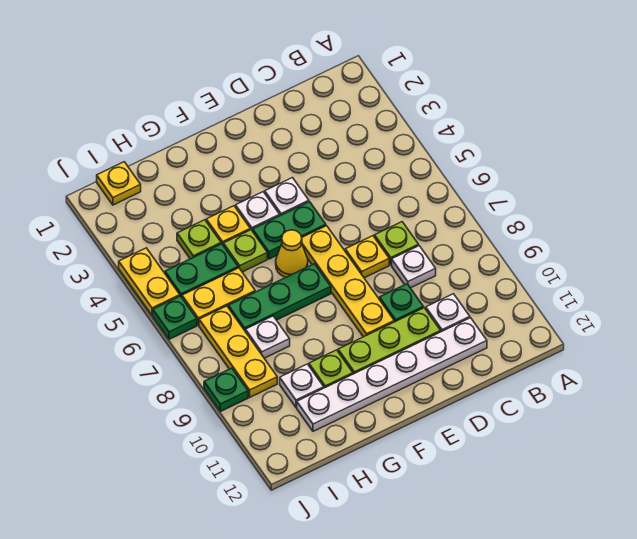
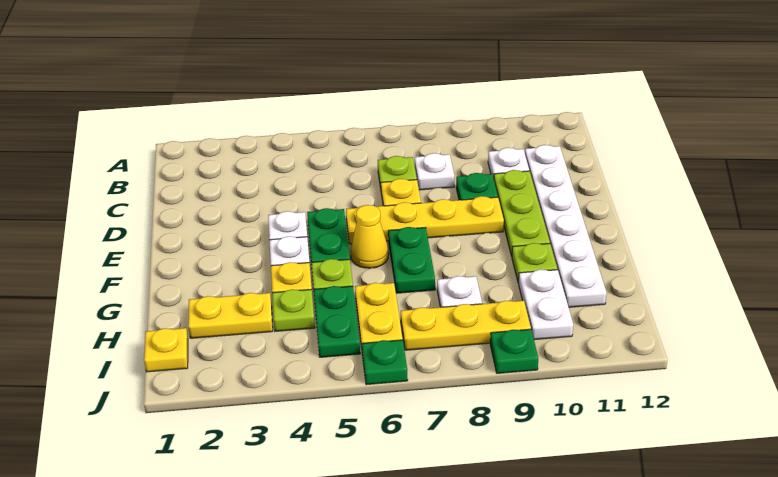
green 1x3 plate [228,264,331,330] -> green 1x2 plate [388,227,435,293]
white 1x1 plate [280,364,324,407] -> white 1x2 plate [519,269,573,340]
yellow 1x2 plate [119,248,180,315] -> yellow 1x2 plate moved to [188,293,273,338]

